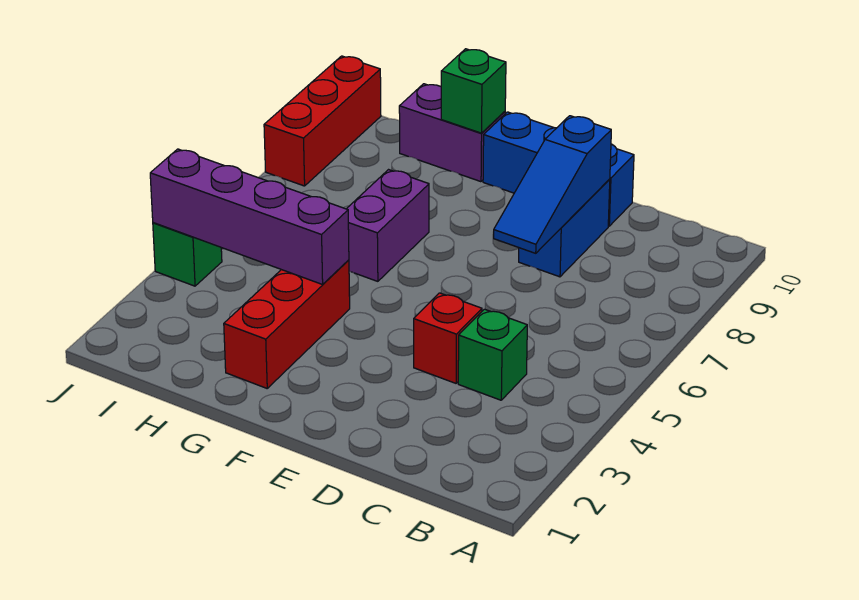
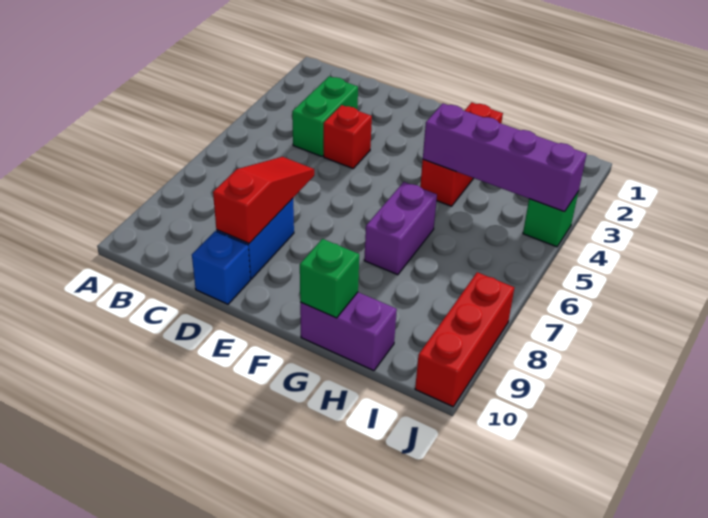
green 1x1 brick [458,309,527,400] -> green 1x2 brick [292,76,358,157]
blue 1x3 slope [494,116,611,253] -> red 1x3 slope [213,157,314,243]
blue 1x3 brick [483,112,634,226] -> blue 1x1 brick [192,231,250,304]

